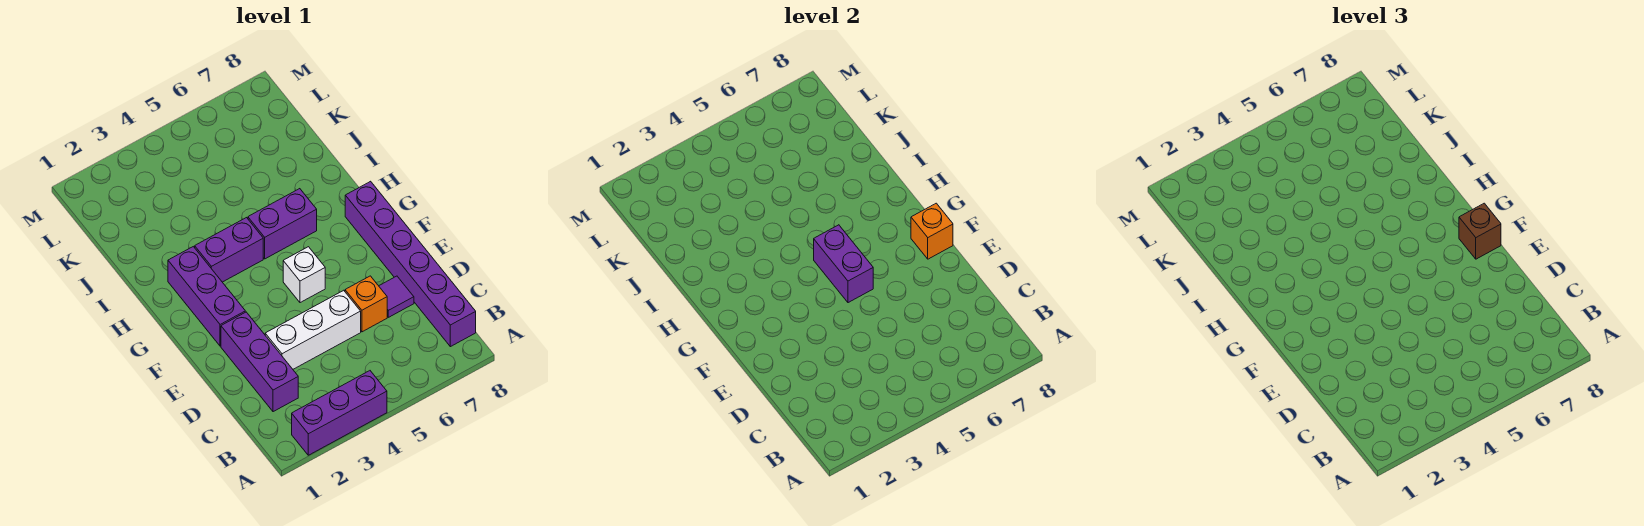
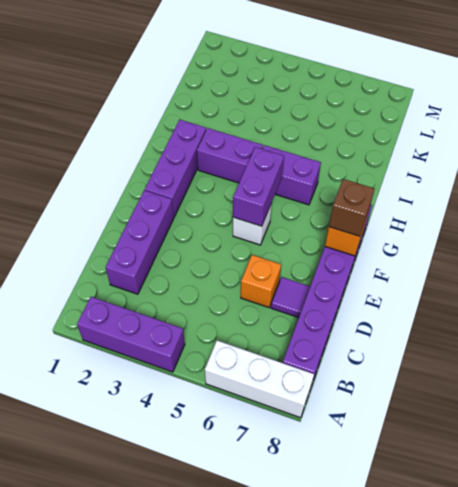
white 1x3 brick [265,290,361,369] -> white 1x3 brick moved to [205,340,314,418]

